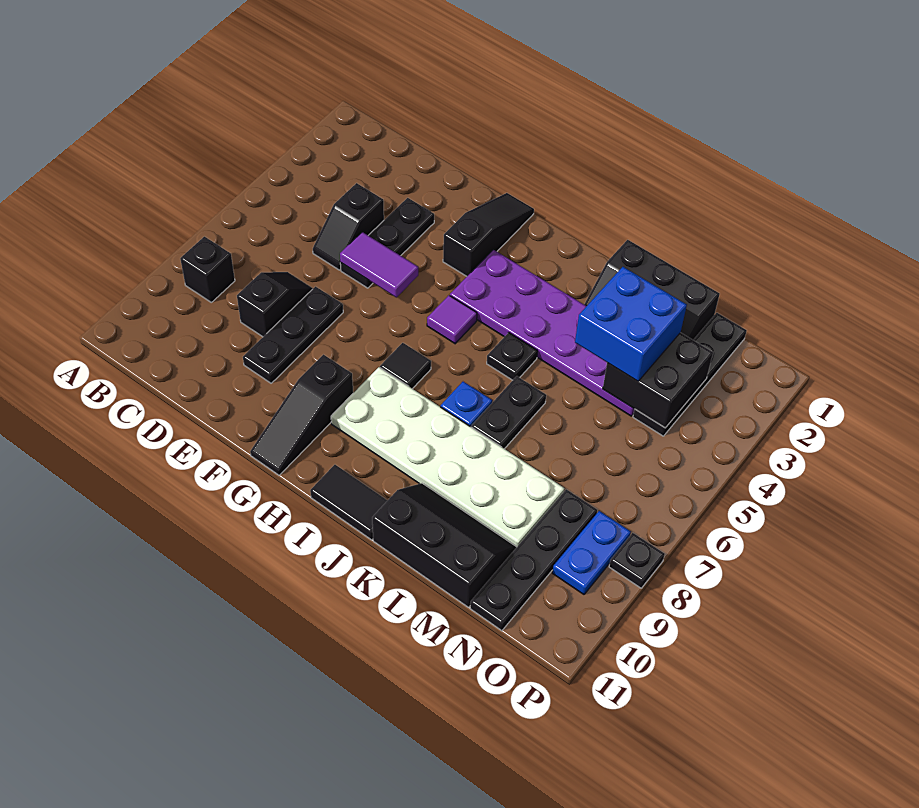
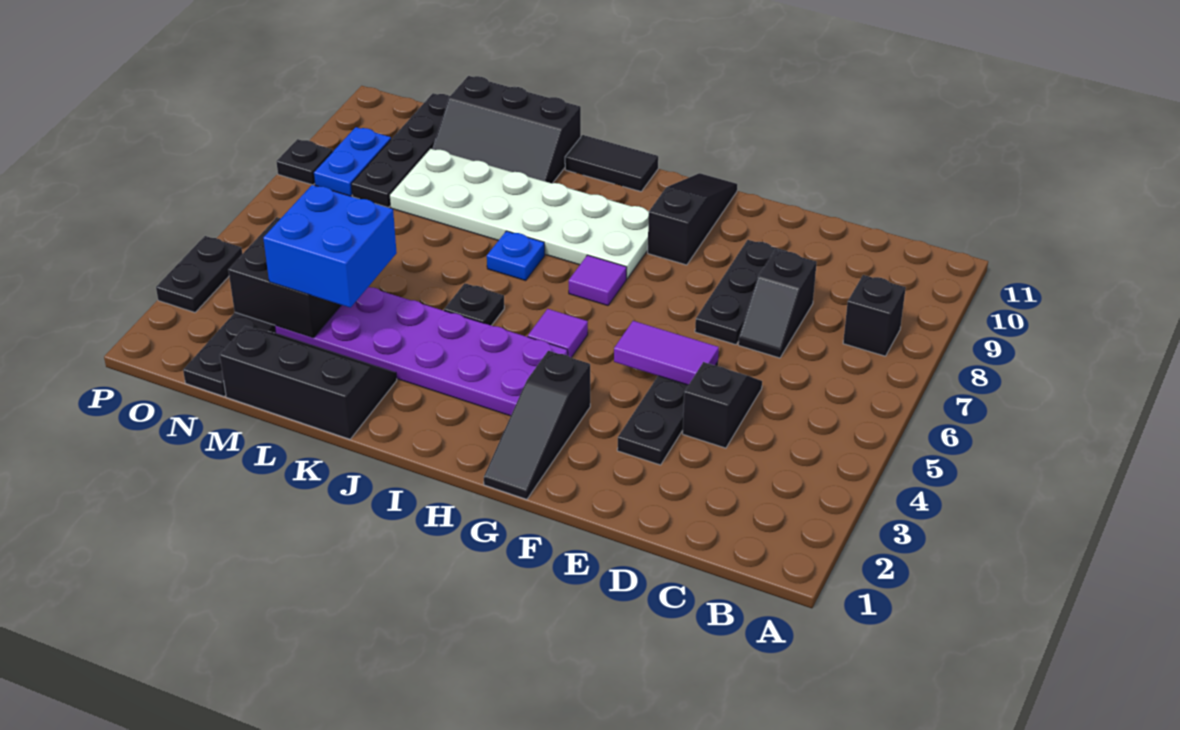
black 1x1 tile [380,343,431,389] -> purple 1x1 tile [569,255,627,306]
black 1x2 plate [471,376,546,449] -> black 1x2 plate moved to [156,236,242,312]

